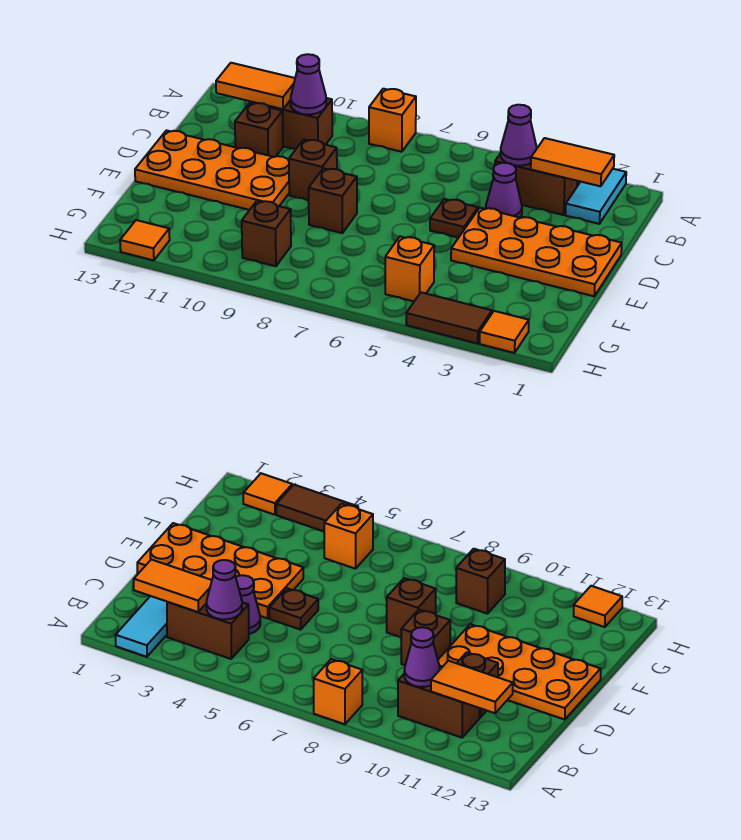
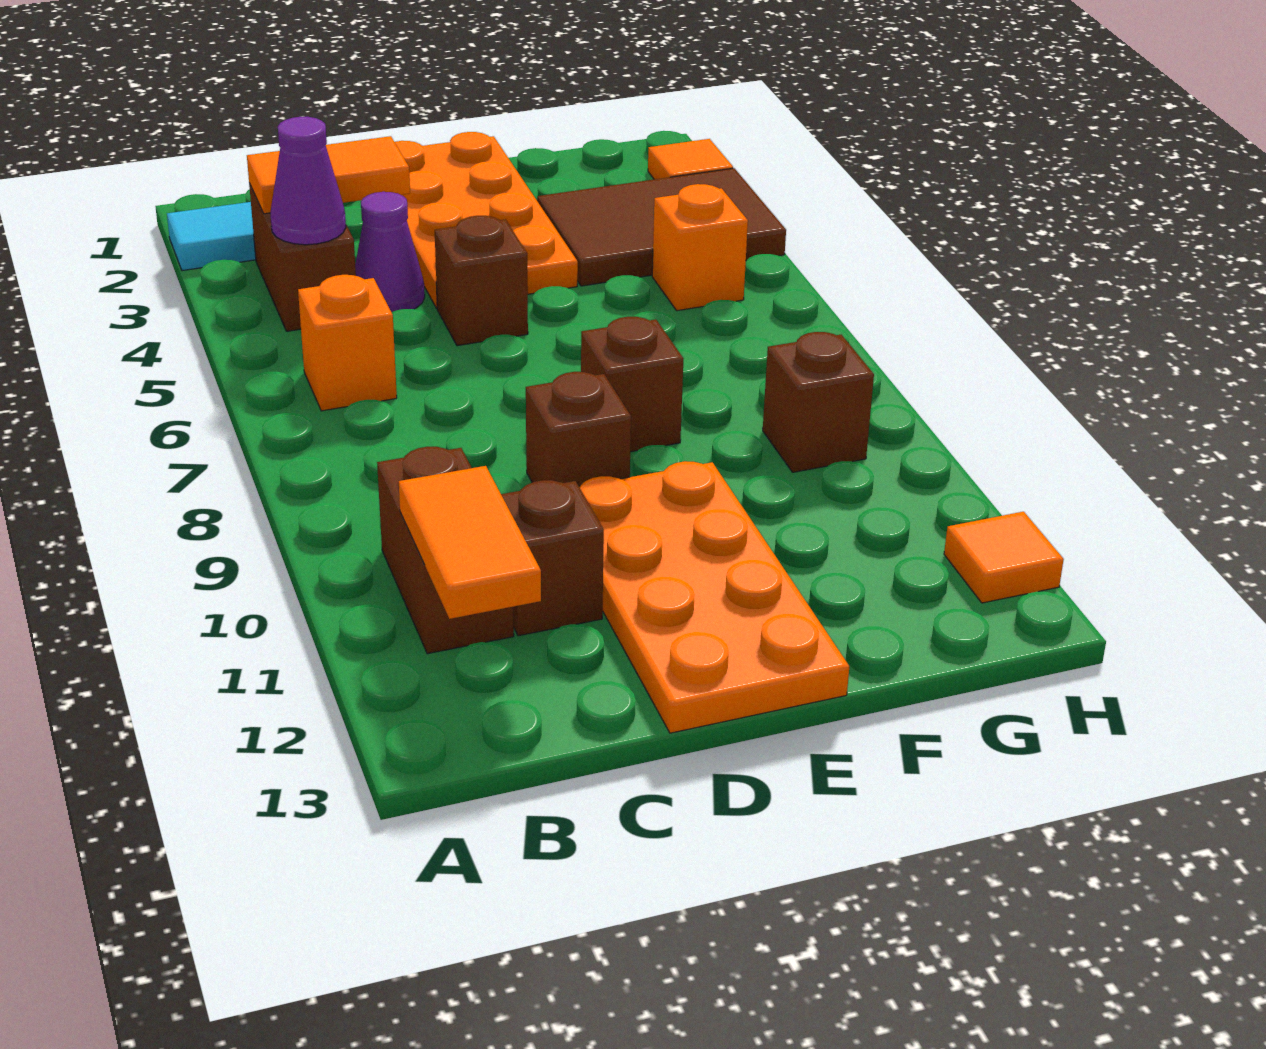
orange 1x1 brick [369,89,416,152] -> orange 1x1 brick moved to [298,275,397,411]
orange 1x2 tile [531,138,614,186] -> orange 1x2 tile turned to [247,136,410,214]
purple 1x1 cone [291,54,326,114] -> none
brown 1x1 plate [430,199,478,238] -> brown 1x1 brick [435,216,528,346]
brown 1x2 tile [406,292,492,343] -> brown 2x3 tile [537,168,786,286]

